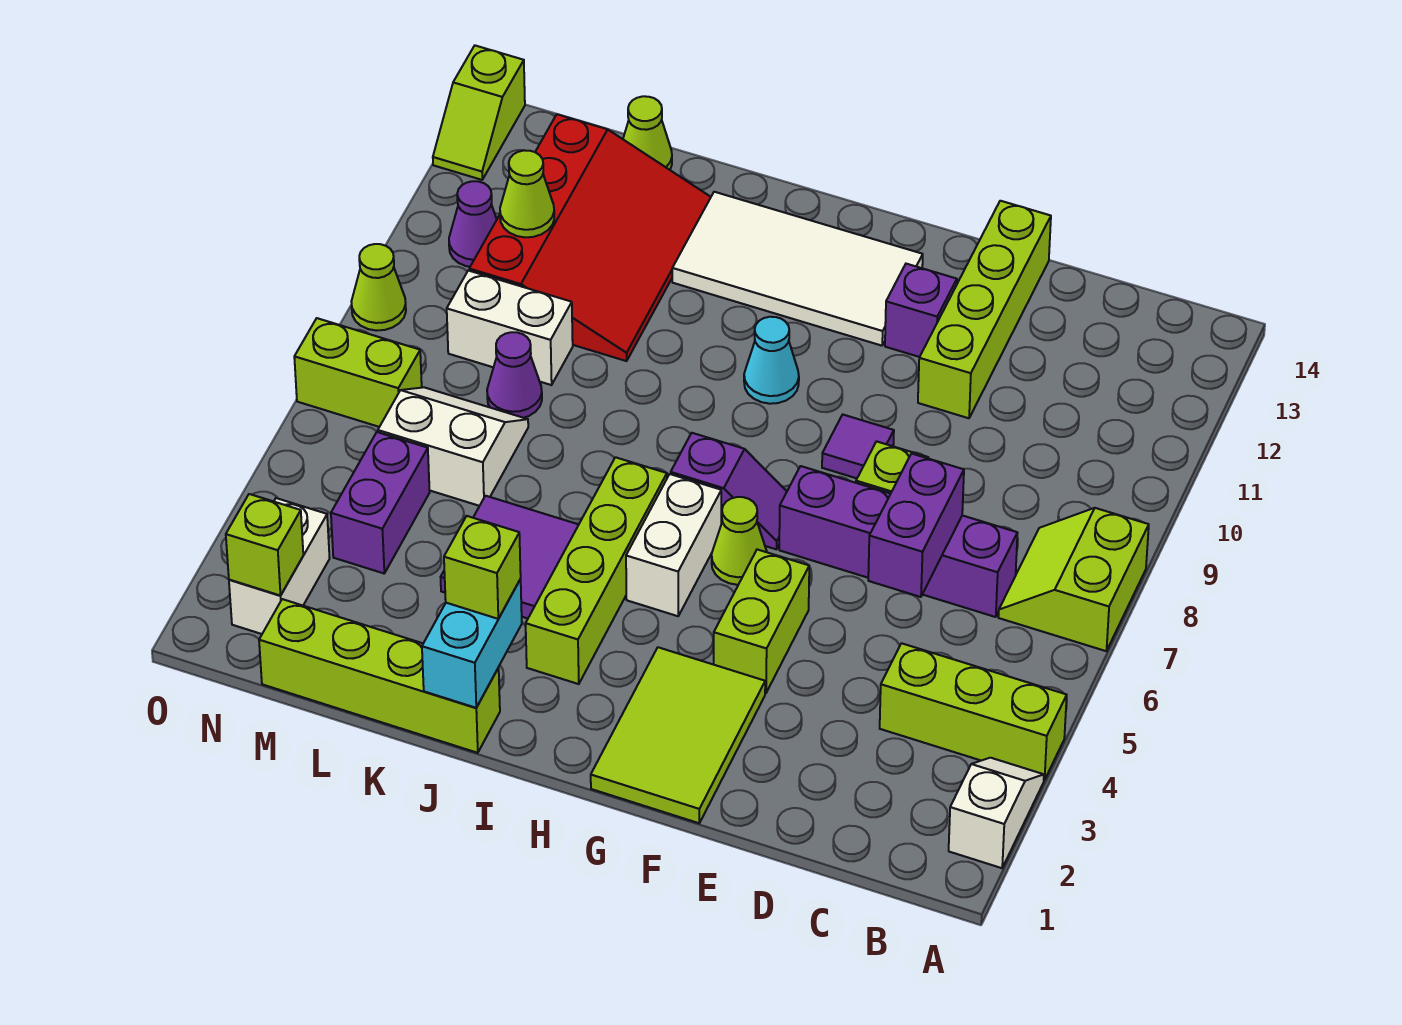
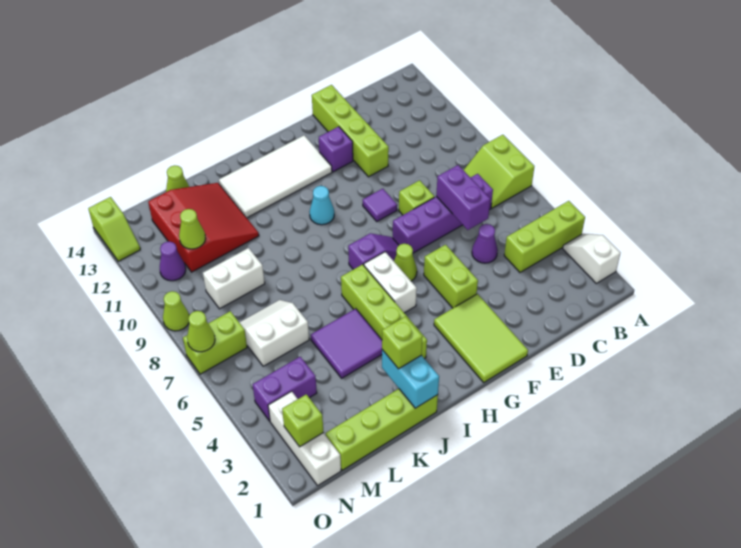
red 3x4 slope [469,114,711,361] -> red 3x3 slope [148,183,259,272]
purple 1x1 cone [487,332,542,418] -> purple 1x1 cone moved to [472,224,498,263]
purple 1x2 brick [331,432,430,573] -> purple 1x2 brick turned to [253,357,317,421]
white 1x2 brick [229,498,330,634] -> white 1x3 brick [268,391,341,486]
none -> lime 1x1 cone [187,311,215,352]

